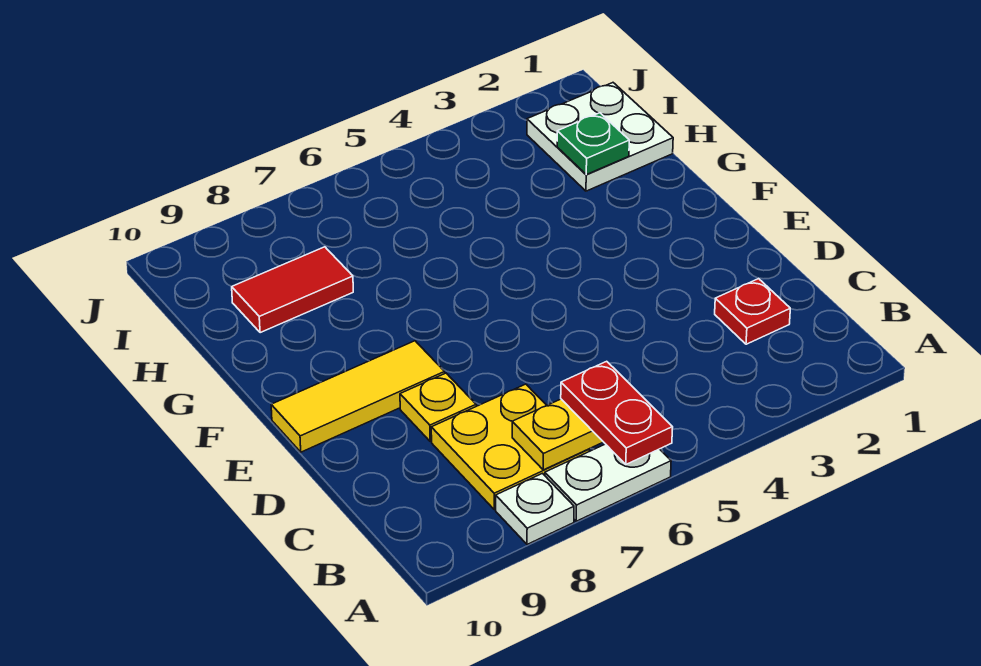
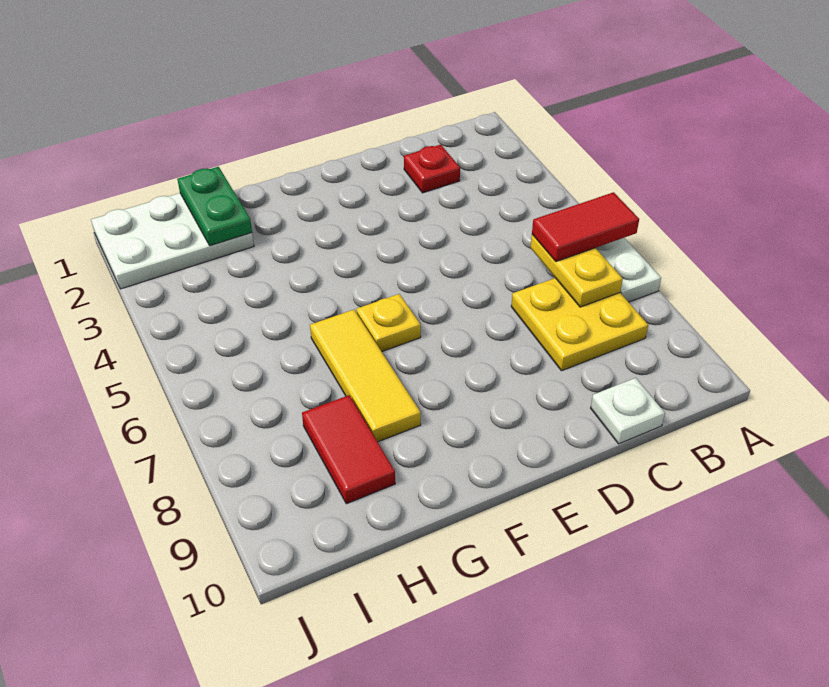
red 1x2 plate [561,361,673,464] -> red 1x2 tile [532,192,639,262]
white 1x1 plate [496,473,574,544] -> white 1x1 plate moved to [591,378,665,444]
yellow 1x1 plate [400,373,476,441] -> yellow 1x1 plate moved to [356,294,421,352]
yellow 1x3 tile [271,341,445,452] -> yellow 1x3 tile moved to [310,310,421,442]
white 2x2 plate [527,83,673,191] -> white 2x3 plate [91,193,254,289]
green 1x1 plate [557,113,629,175] -> green 1x2 plate [177,167,252,246]

